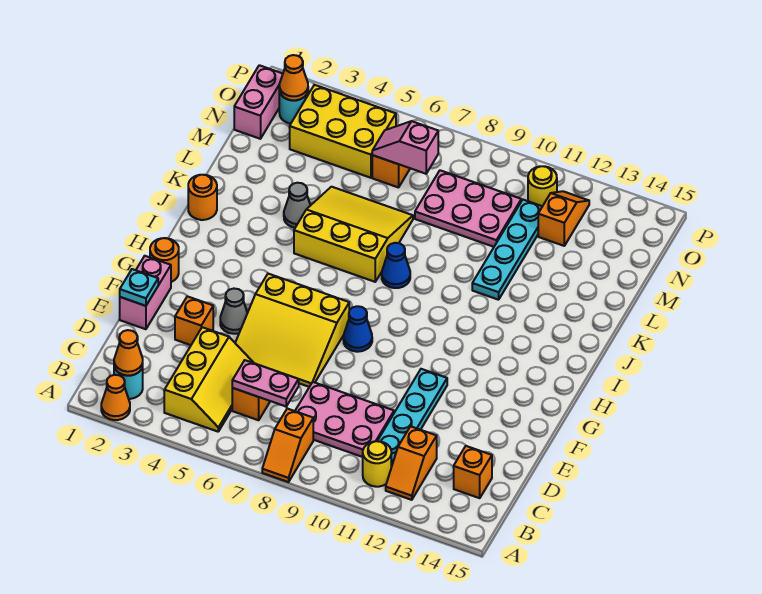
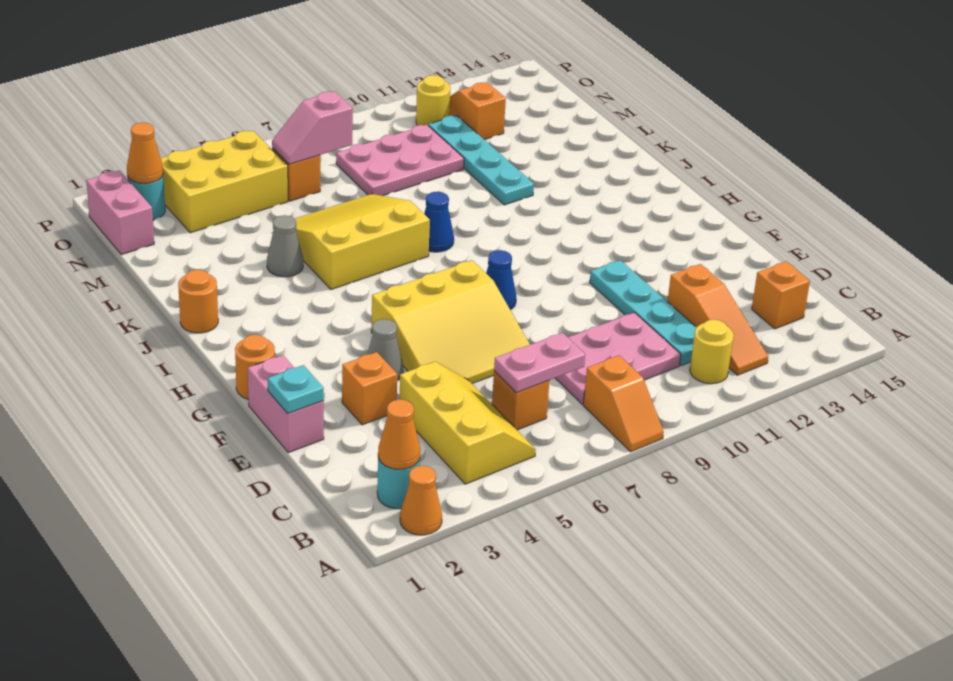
orange 1x2 slope [386,426,437,500] -> orange 1x3 slope [667,264,768,375]

